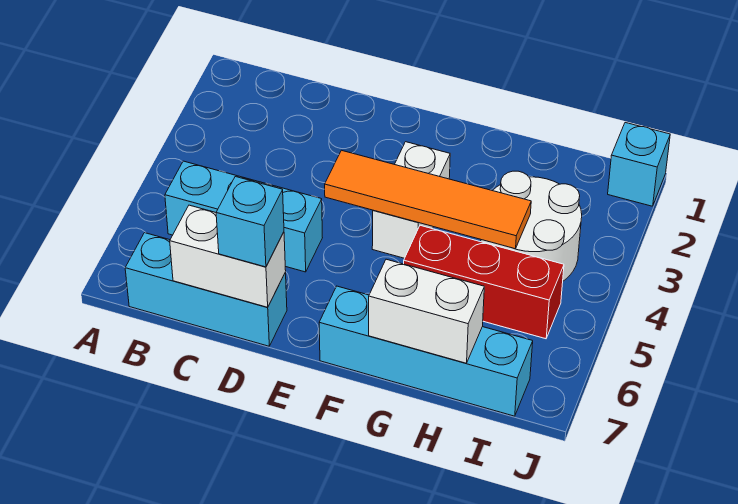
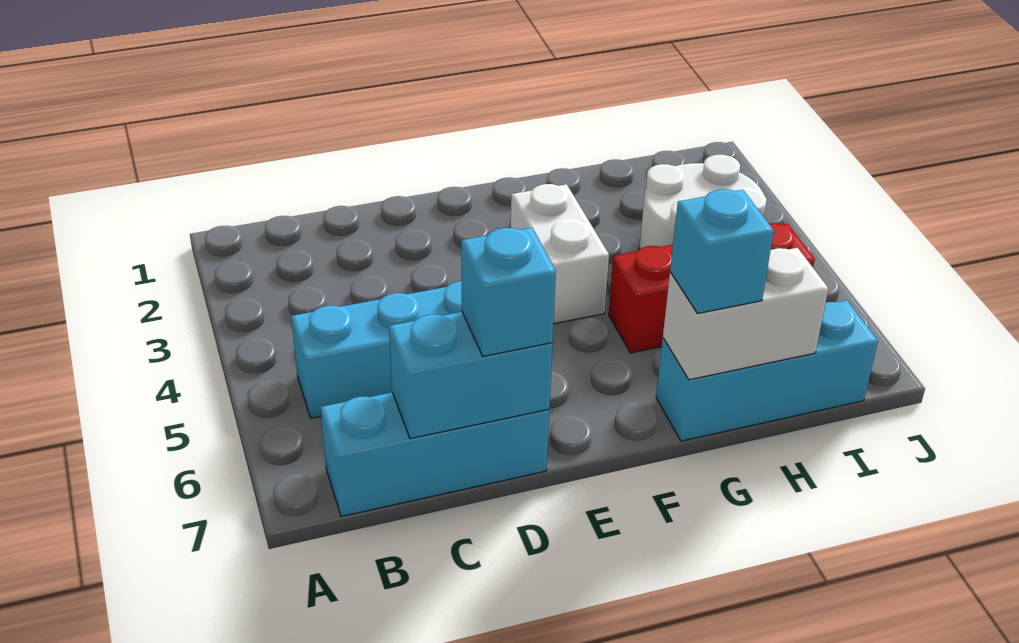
white 1x2 brick [170,205,286,307] -> cyan 1x2 brick [389,312,552,439]
orange 1x4 tile [325,150,531,249] -> none
cyan 1x4 brick [319,286,533,416] -> cyan 1x3 brick [656,300,878,441]
cyan 1x1 brick [608,123,670,206] -> cyan 1x1 brick moved to [670,189,774,314]

